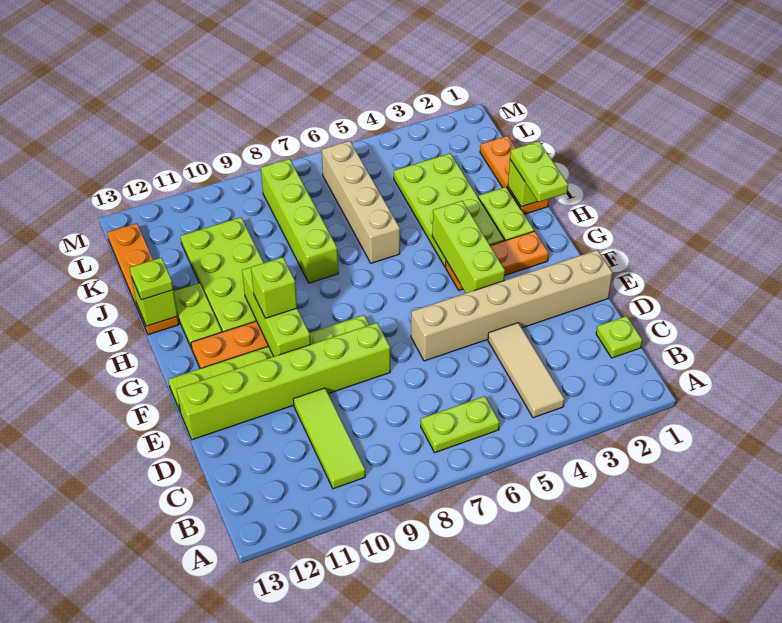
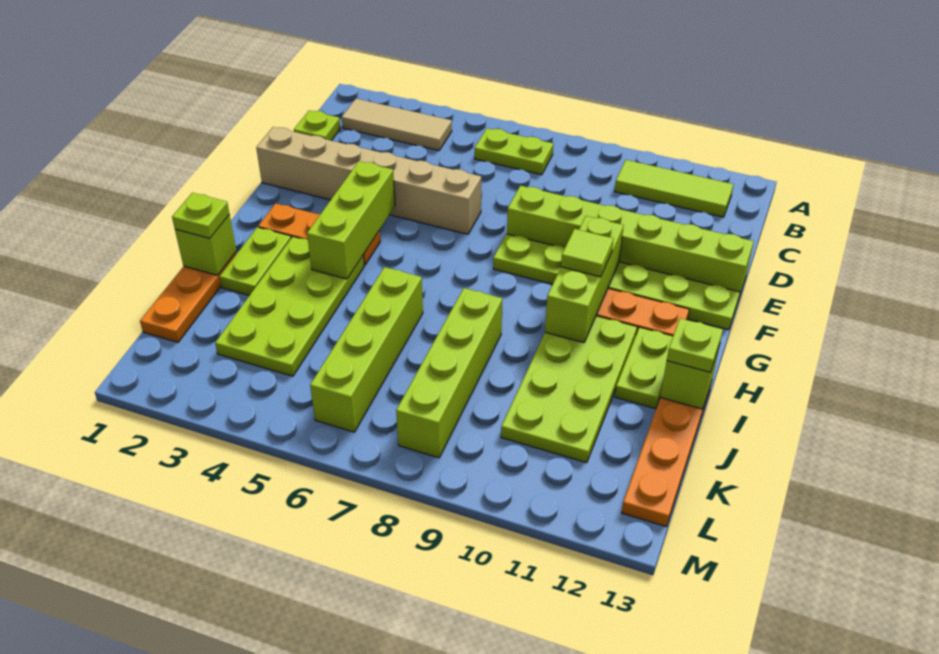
tan 1x3 tile [488,323,565,418] -> tan 1x3 tile turned to [342,99,452,151]
lime 1x3 tile [293,388,365,489] -> lime 1x3 tile turned to [615,160,734,217]
lime 1x1 brick [251,257,297,318] -> lime 1x1 tile [561,229,614,277]
lime 1x2 plate [510,141,568,202] -> lime 1x1 plate [172,193,229,238]
tan 1x4 brick [322,141,400,263] -> lime 1x4 brick [310,267,423,432]

